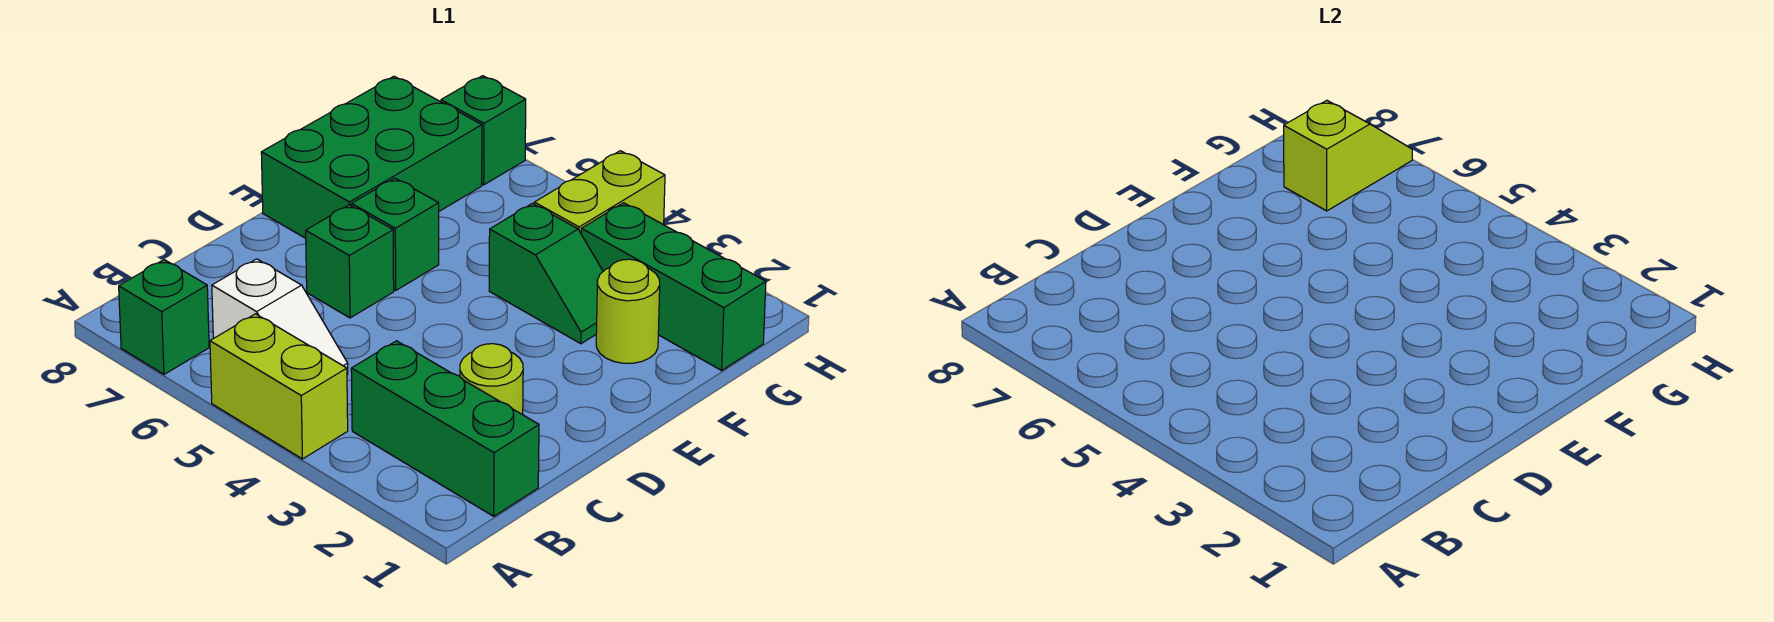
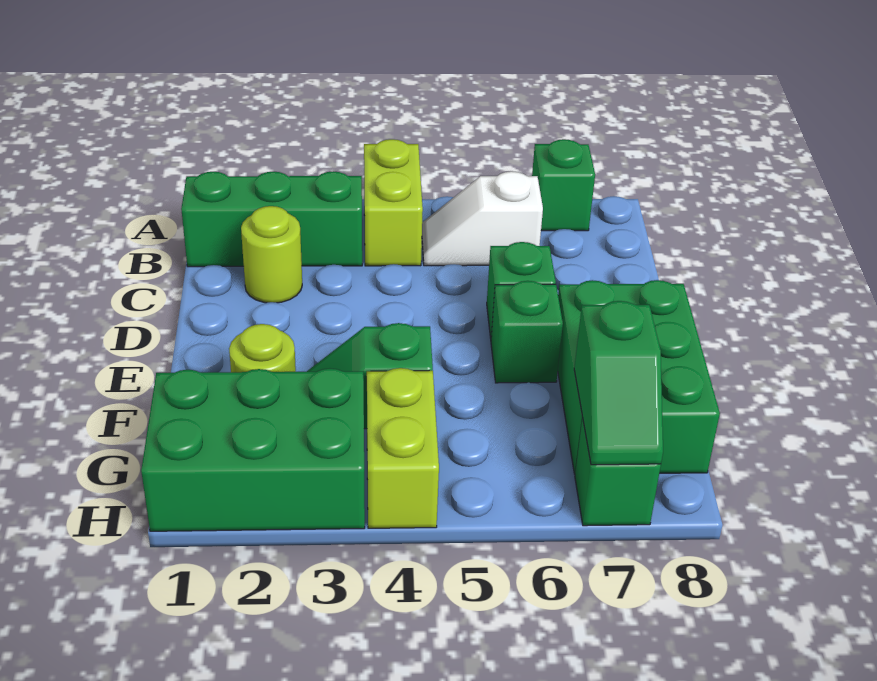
lime 1x2 brick [210,314,348,459] -> lime 1x2 brick turned to [364,139,423,266]
green 1x3 brick [581,203,766,370] -> green 2x3 brick [141,369,365,531]
lime 1x2 slope [1284,100,1412,211] -> green 1x2 slope [574,301,663,465]

